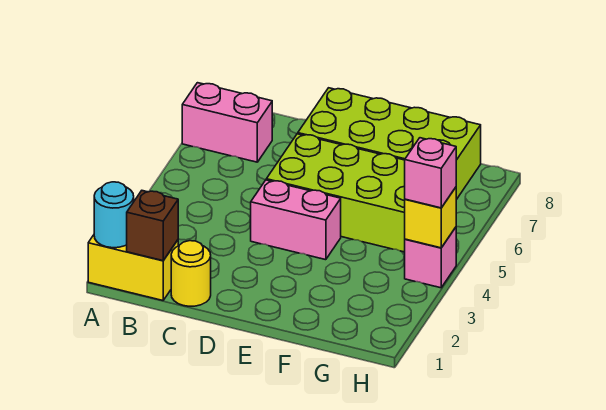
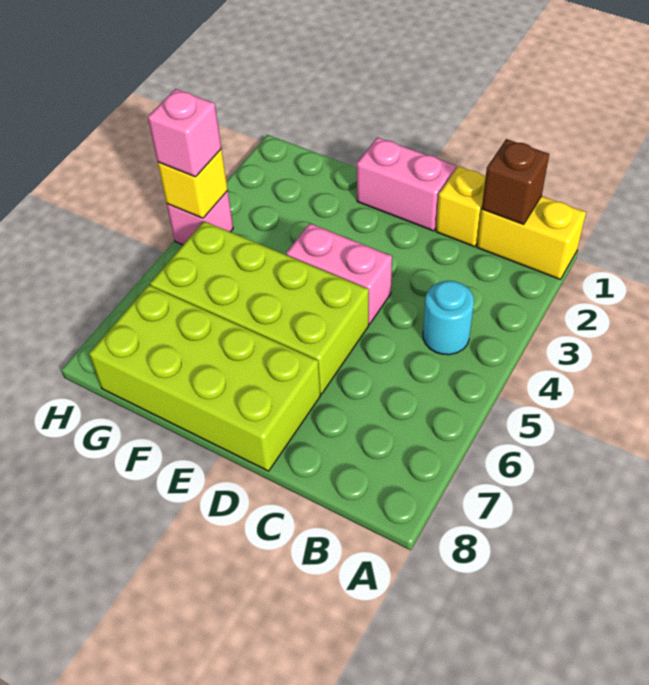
cyan 1x1 round brick [94,182,134,248] -> cyan 1x1 round brick moved to [423,281,474,355]
pink 1x2 brick [182,83,272,162] -> pink 1x2 brick moved to [357,137,456,231]
yellow 1x1 round brick [171,241,211,306] -> yellow 1x1 brick [436,166,486,247]

